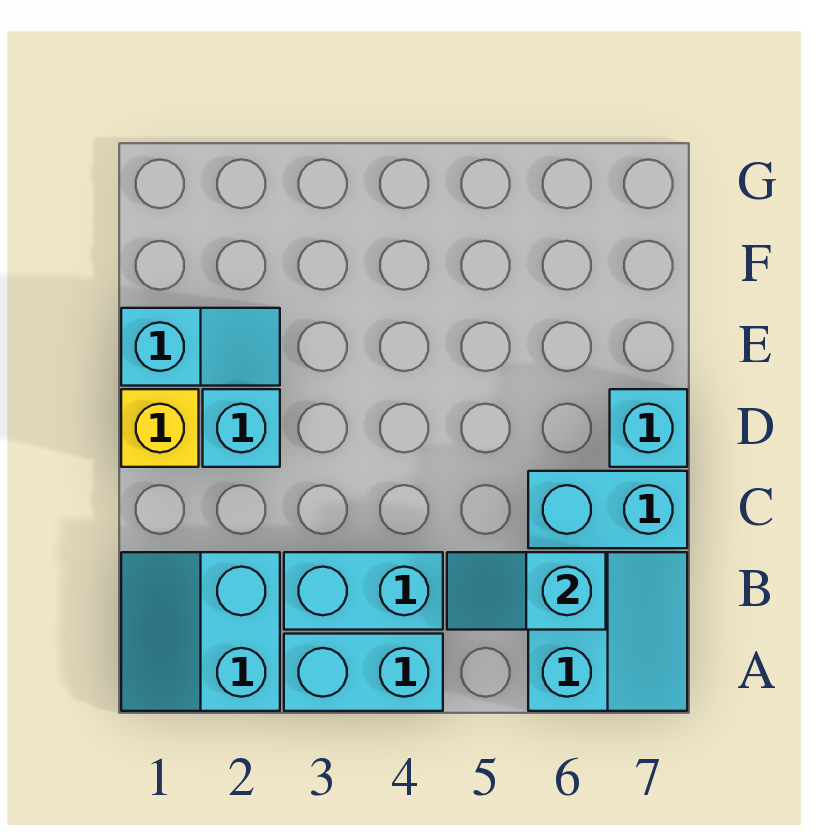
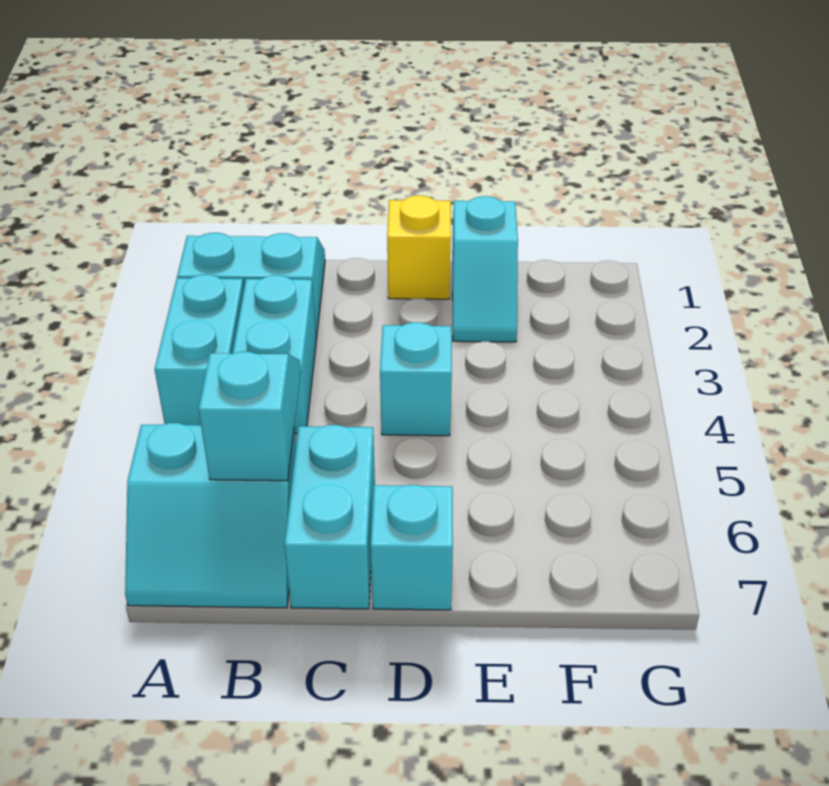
cyan 1x1 brick [203,389,280,467] -> cyan 1x1 brick moved to [380,322,452,436]

